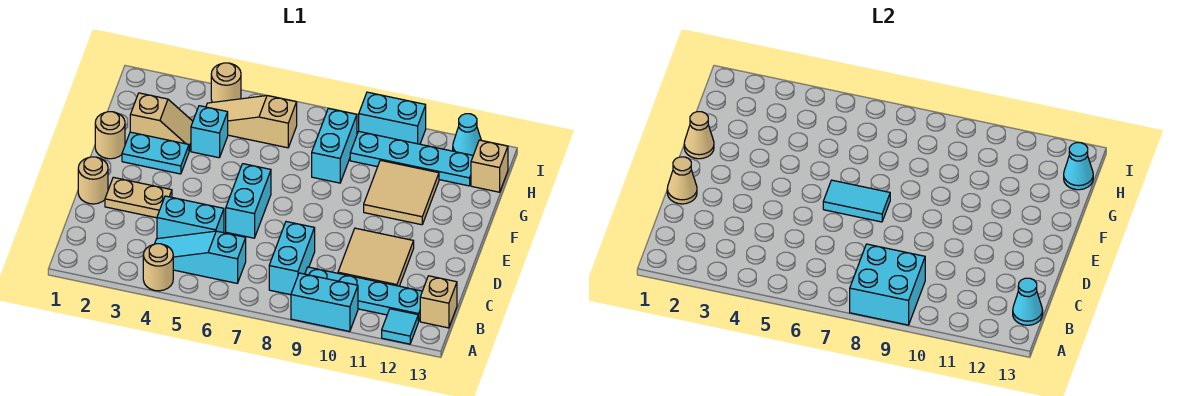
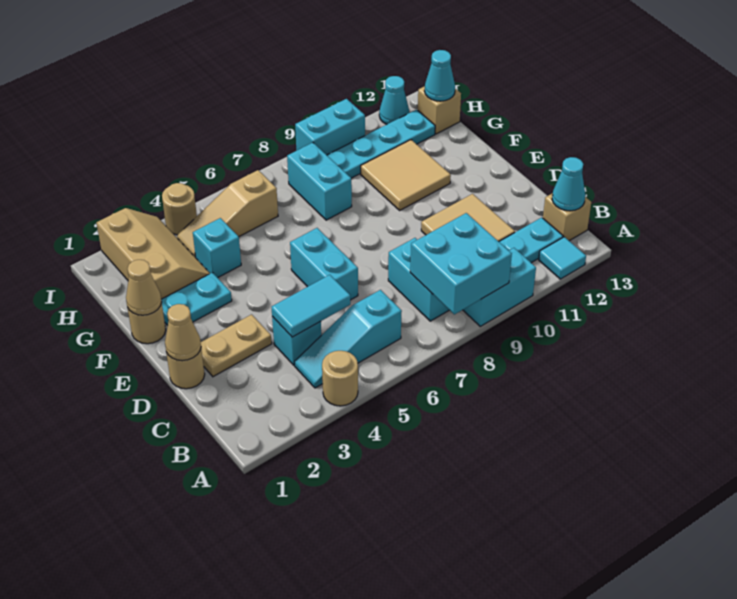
cyan 1x2 brick [157,196,224,239] -> cyan 1x1 brick [272,317,321,365]
cyan 1x2 tile [823,180,890,222] -> cyan 1x2 tile moved to [272,275,350,337]
tan 1x2 slope [130,93,193,151] -> tan 2x3 slope [97,208,210,299]

